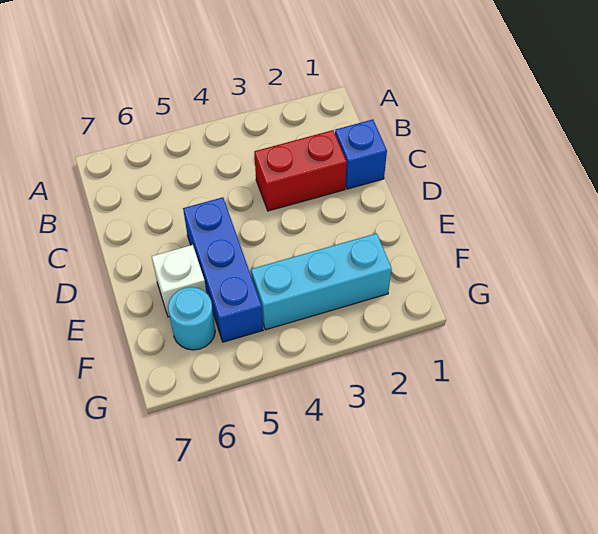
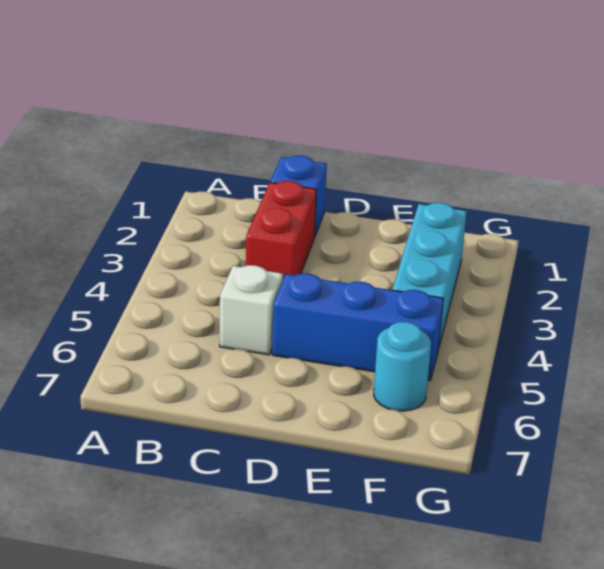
white 1x1 brick [152,245,206,317] -> white 1x1 brick moved to [220,265,283,355]

